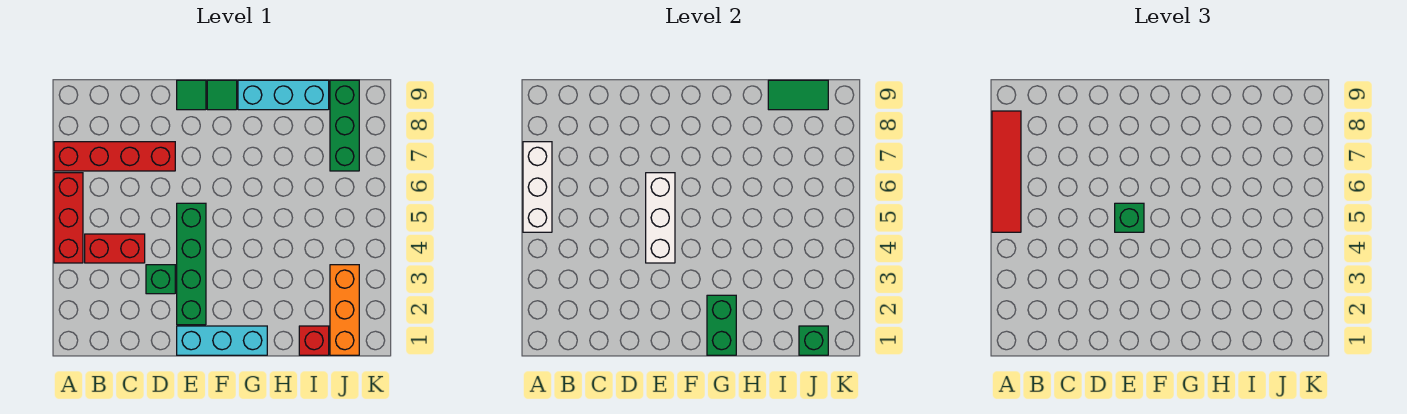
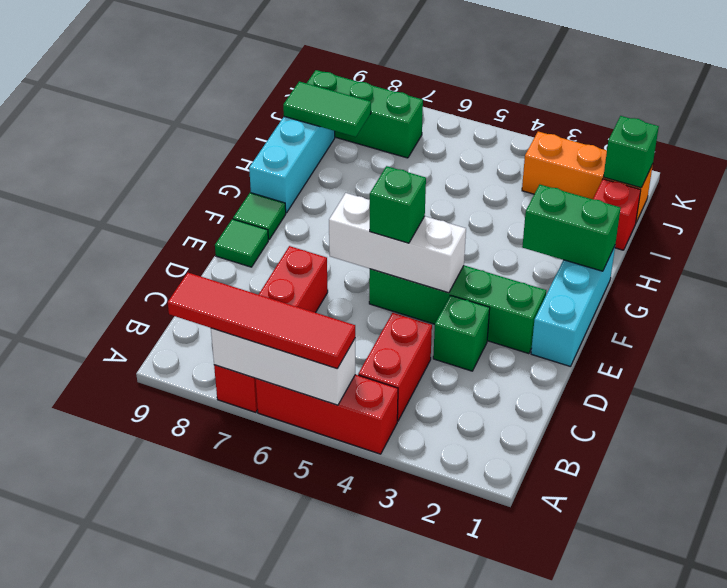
green 1x2 tile [768,80,828,110] -> green 1x2 tile turned to [283,81,371,137]

